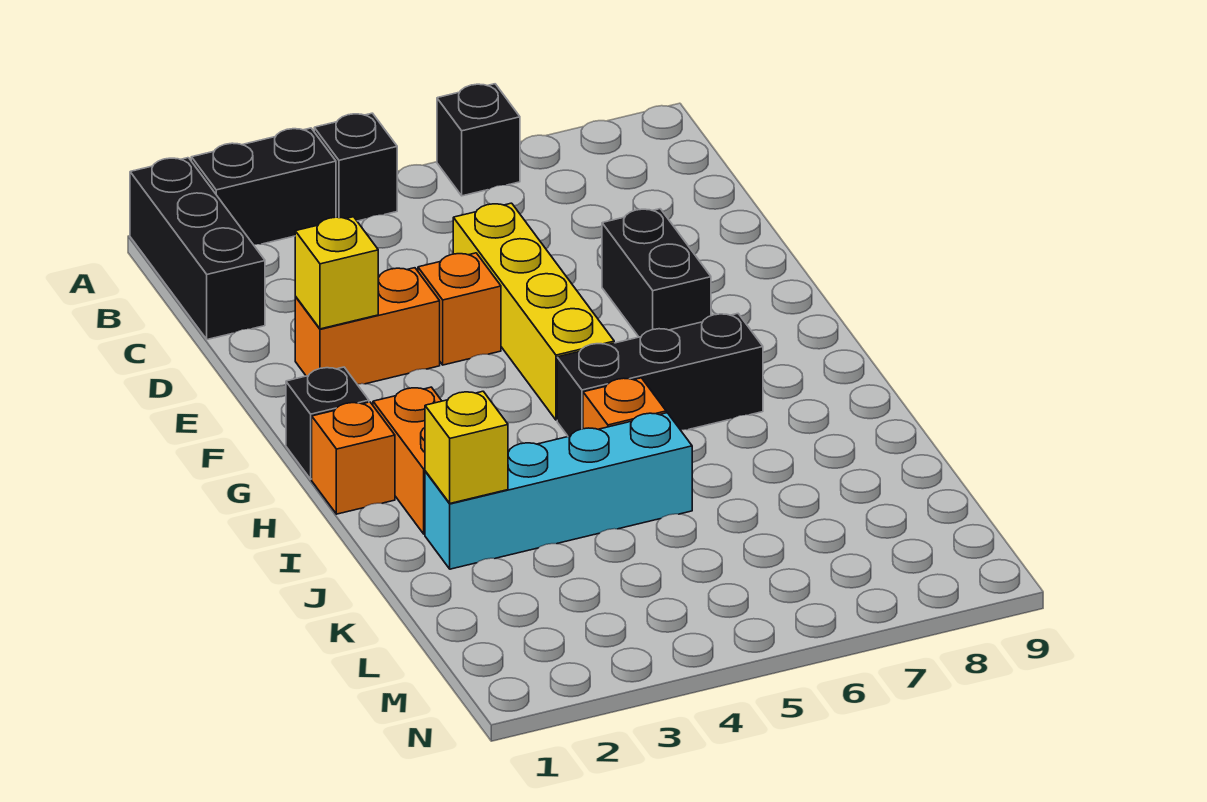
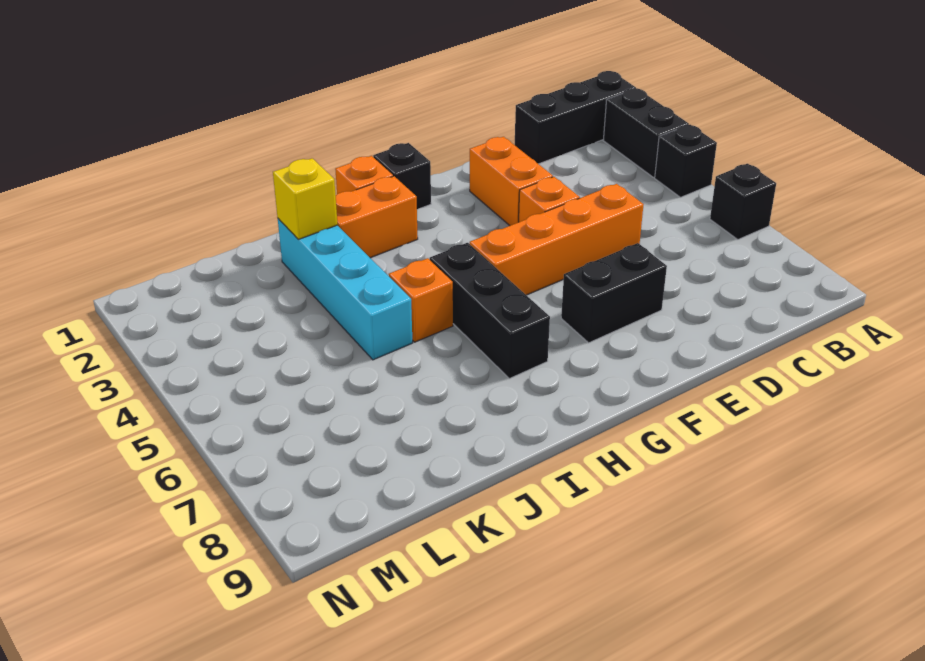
yellow 1x4 brick [453,203,614,420] -> orange 1x4 brick [470,184,644,295]
yellow 1x1 brick [295,217,378,329] -> none

